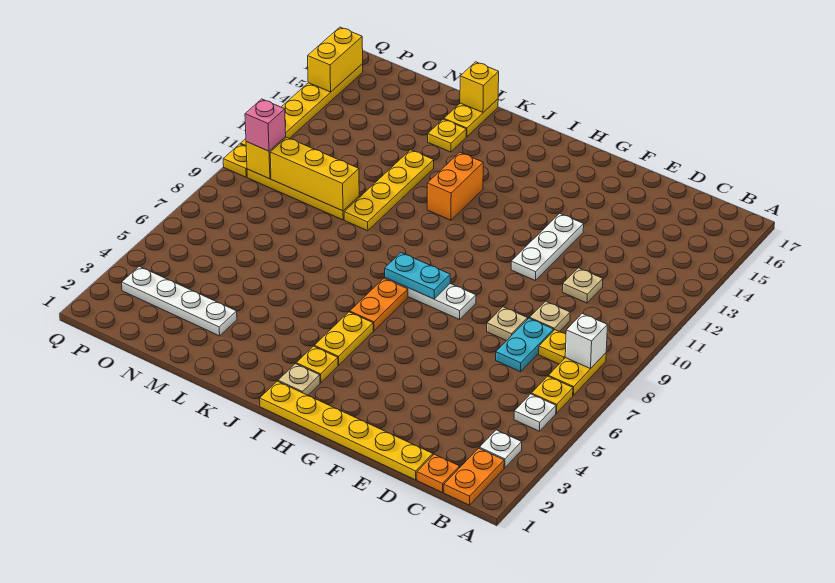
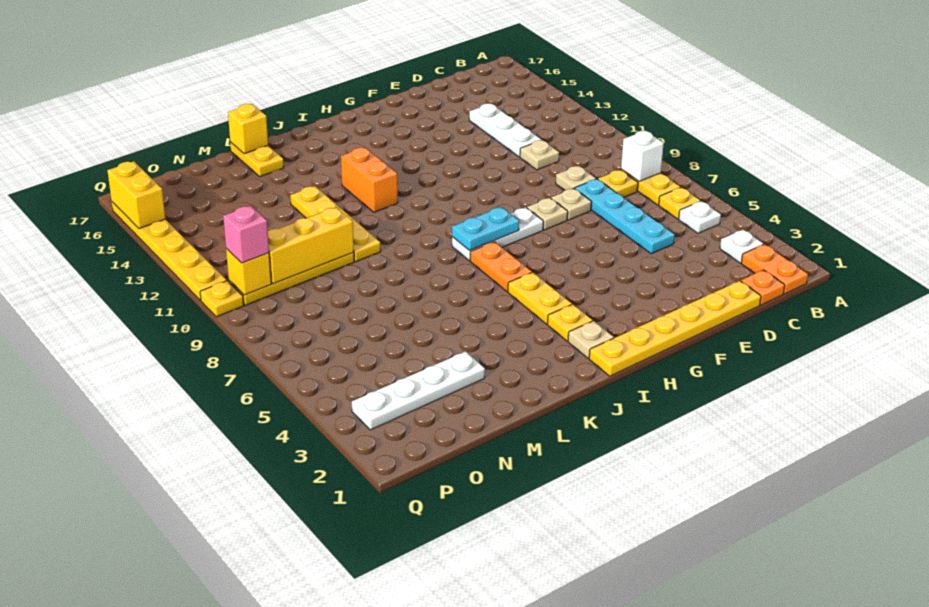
cyan 1x2 plate [496,318,554,372] -> cyan 1x4 plate [575,179,675,254]
none -> tan 1x1 plate [527,198,568,230]
white 1x3 plate [511,213,584,281] -> white 1x3 plate moved to [469,104,541,157]
yellow 1x1 plate [428,119,466,152] -> none

